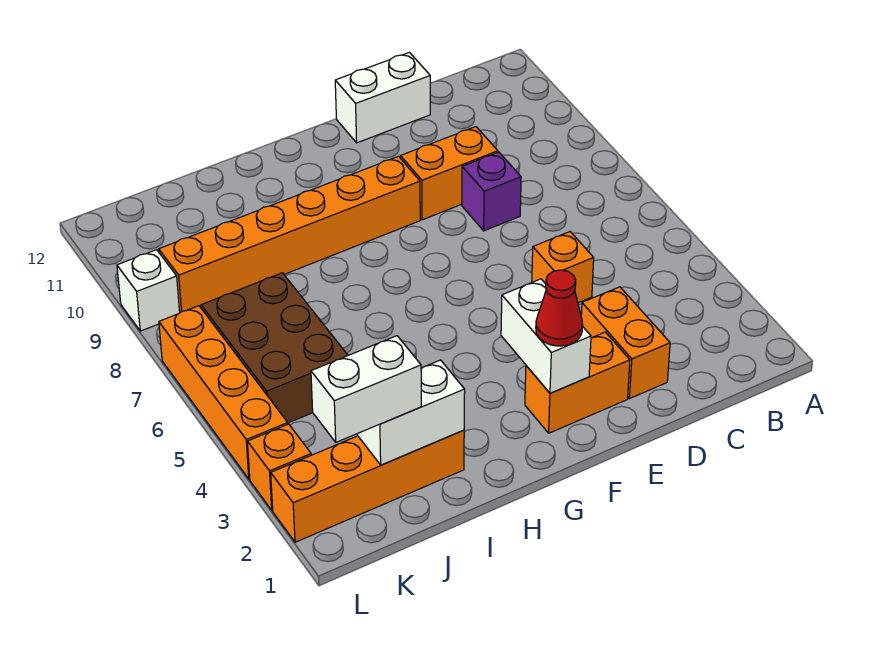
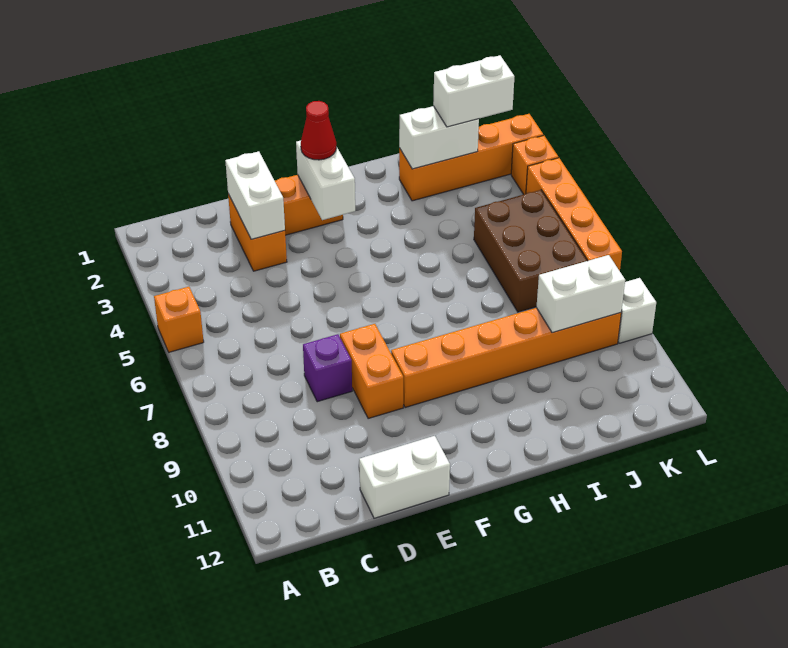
none -> white 1x2 brick [225,151,285,239]
orange 1x1 brick [532,232,594,303] -> orange 1x1 brick moved to [154,287,204,352]
orange 1x2 brick [401,127,498,220] -> orange 1x2 brick turned to [340,324,403,419]
none -> white 1x2 brick [536,255,625,333]

